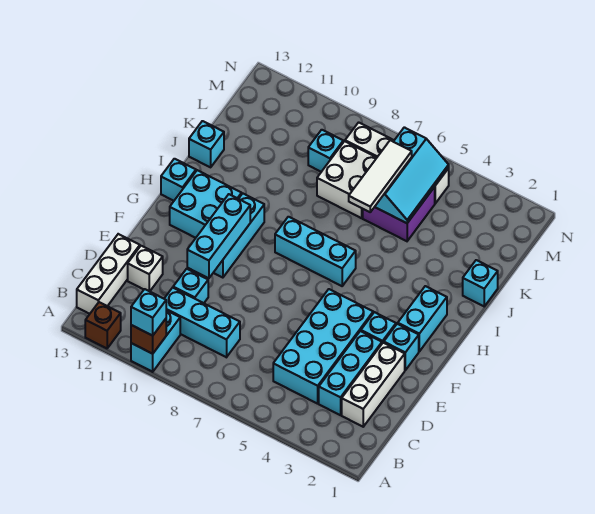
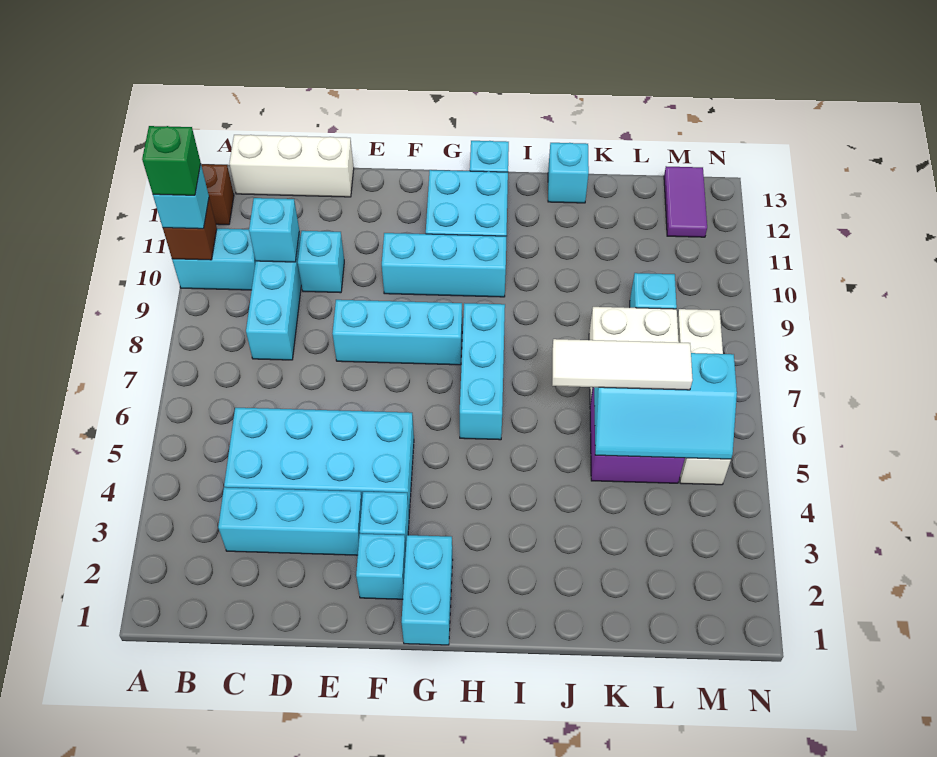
none -> green 1x1 brick [142,126,201,195]
white 1x3 brick [342,343,405,427] -> none
white 1x1 brick [128,246,163,291] -> none
cyan 1x3 brick [187,194,250,278] -> cyan 1x3 brick moved to [332,300,462,365]
cyan 1x2 brick [398,286,447,351] -> cyan 1x2 brick turned to [402,535,453,645]
cyan 1x1 brick [463,260,498,306] -> cyan 1x1 brick moved to [249,198,299,262]
none -> purple 1x2 tile [664,166,707,237]

